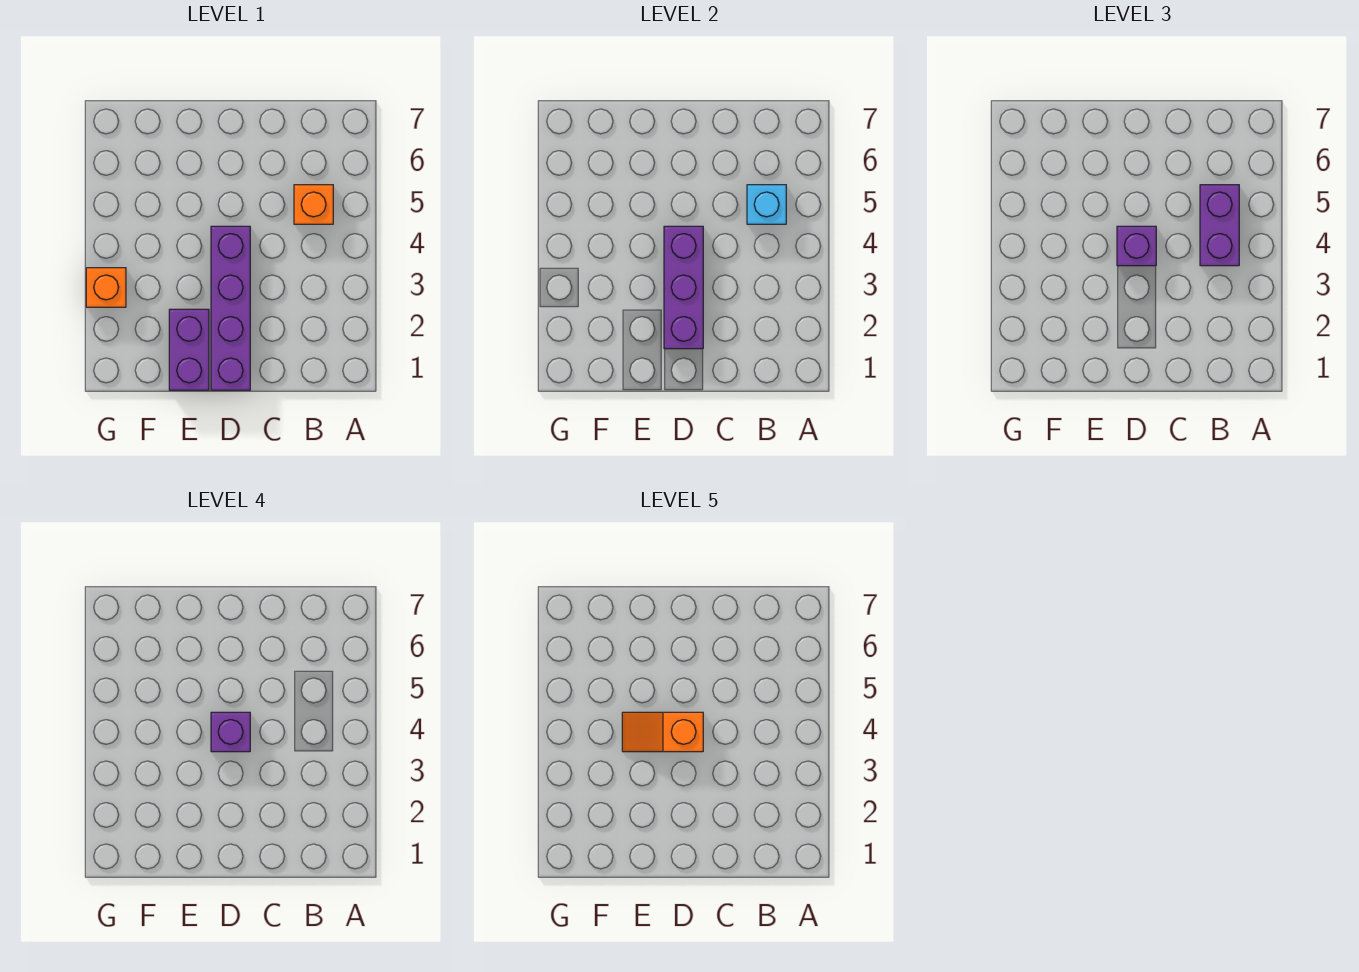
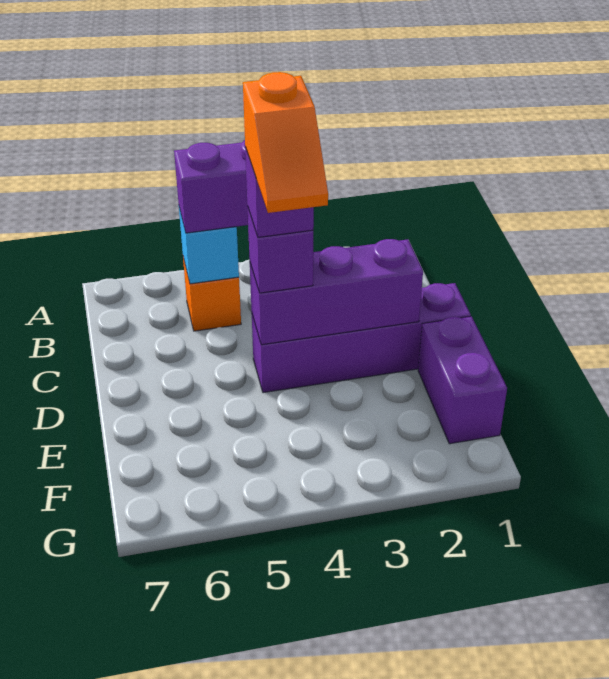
purple 1x2 brick [169,309,209,390] -> purple 1x2 brick turned to [418,316,507,444]
orange 1x1 brick [86,268,126,307] -> none

